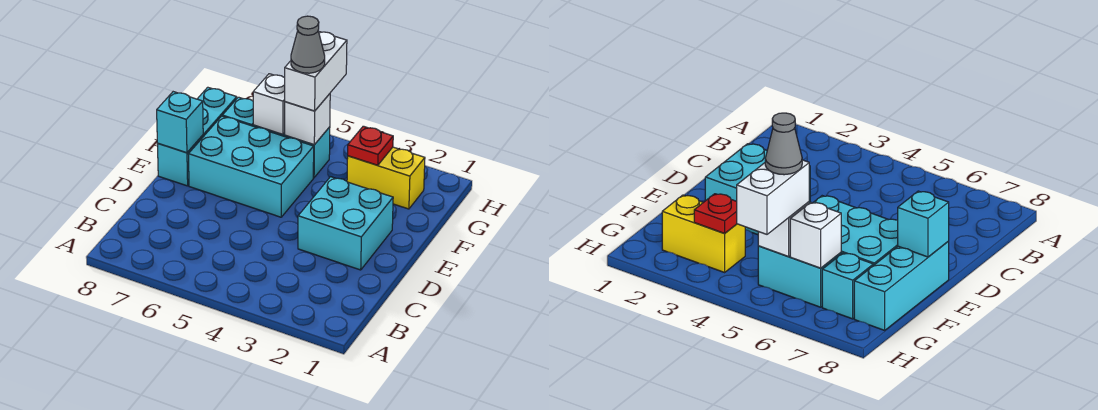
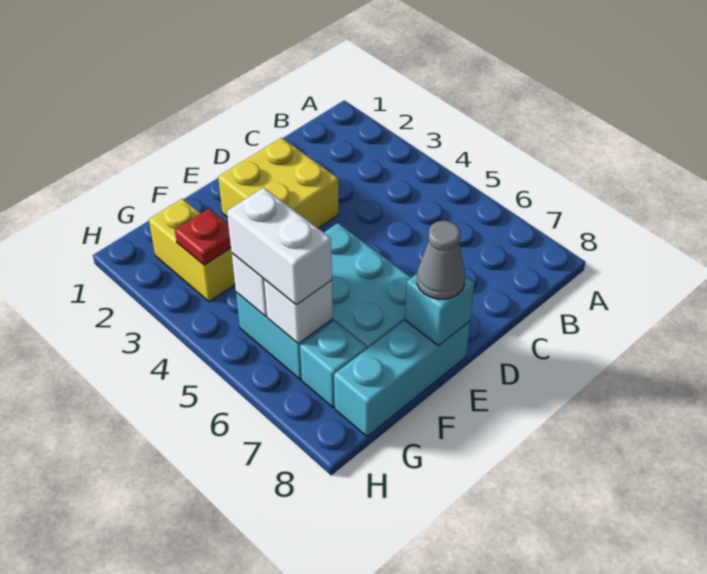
cyan 2x2 brick [298,177,393,270] -> yellow 2x2 brick [218,138,339,228]
white 1x2 brick [285,32,347,111] -> white 1x2 brick turned to [227,187,332,305]
grey 1x1 cone [291,16,325,73] -> grey 1x1 cone moved to [417,221,465,299]

